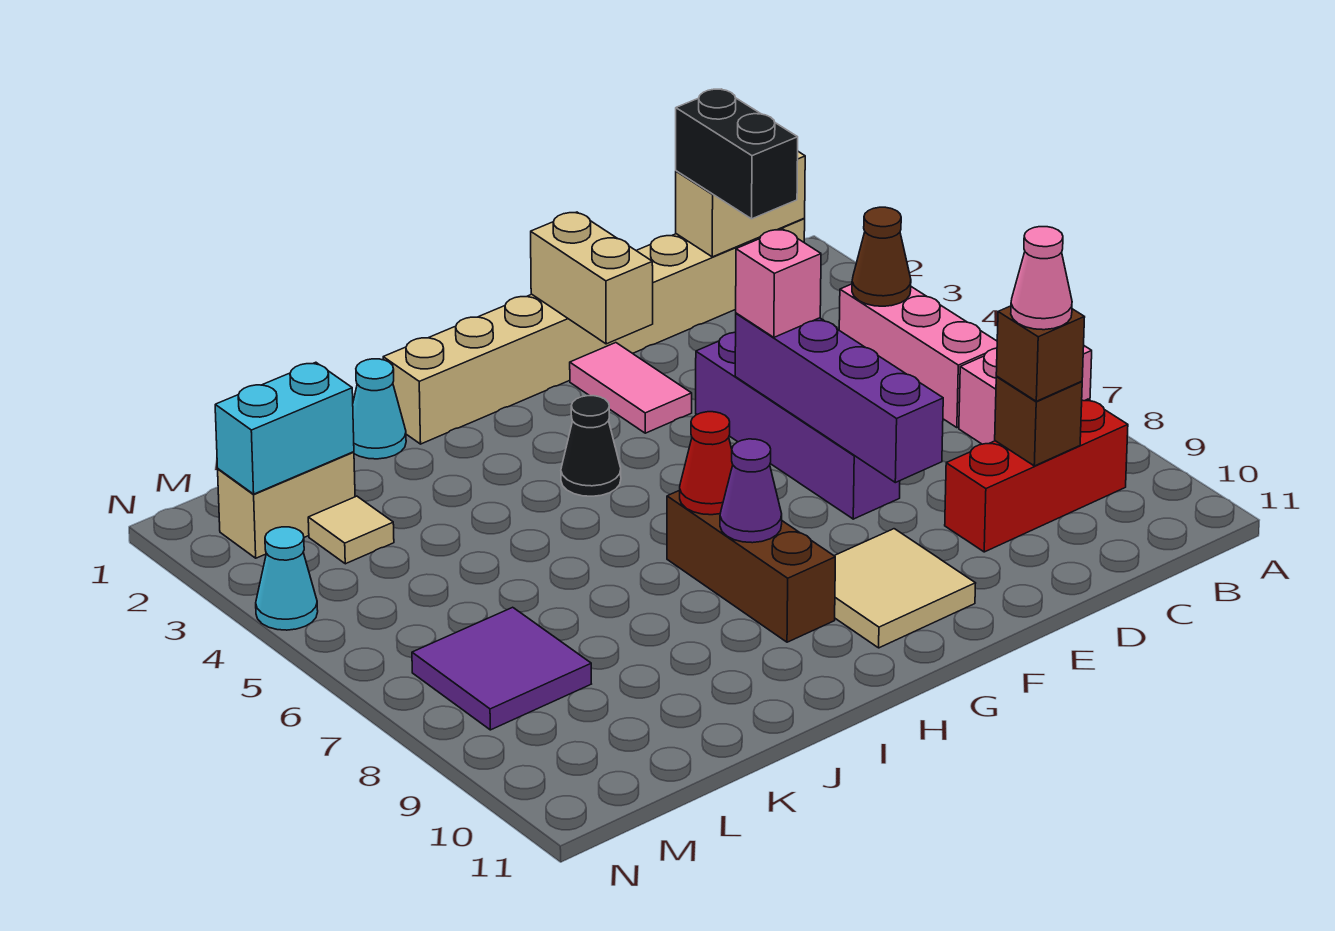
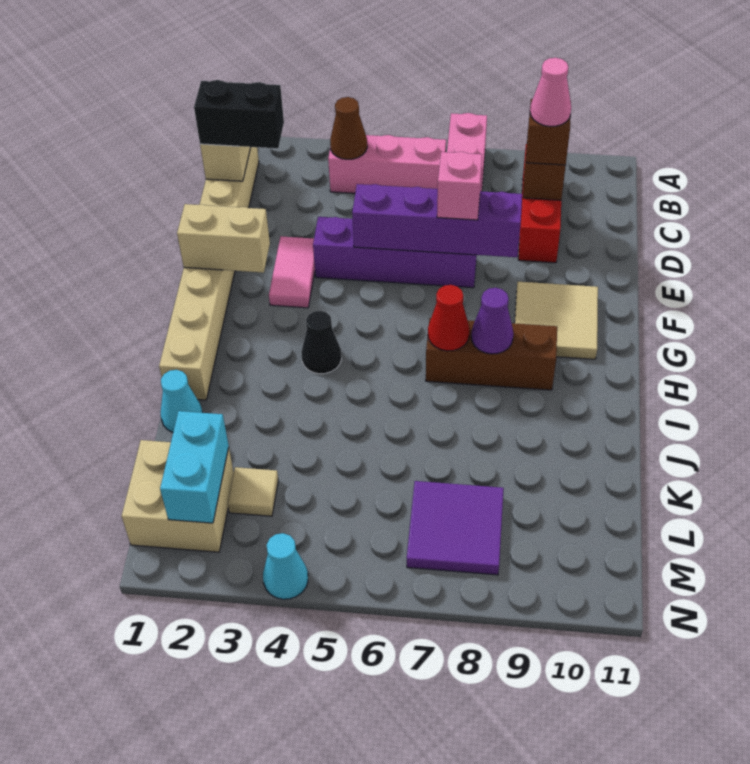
pink 1x1 brick [736,229,821,337] -> pink 1x1 brick moved to [437,152,482,220]
pink 1x2 tile [570,343,692,433] -> pink 1x2 tile turned to [269,236,315,308]
tan 1x2 brick [218,452,355,558] -> tan 2x2 brick [122,440,234,552]

